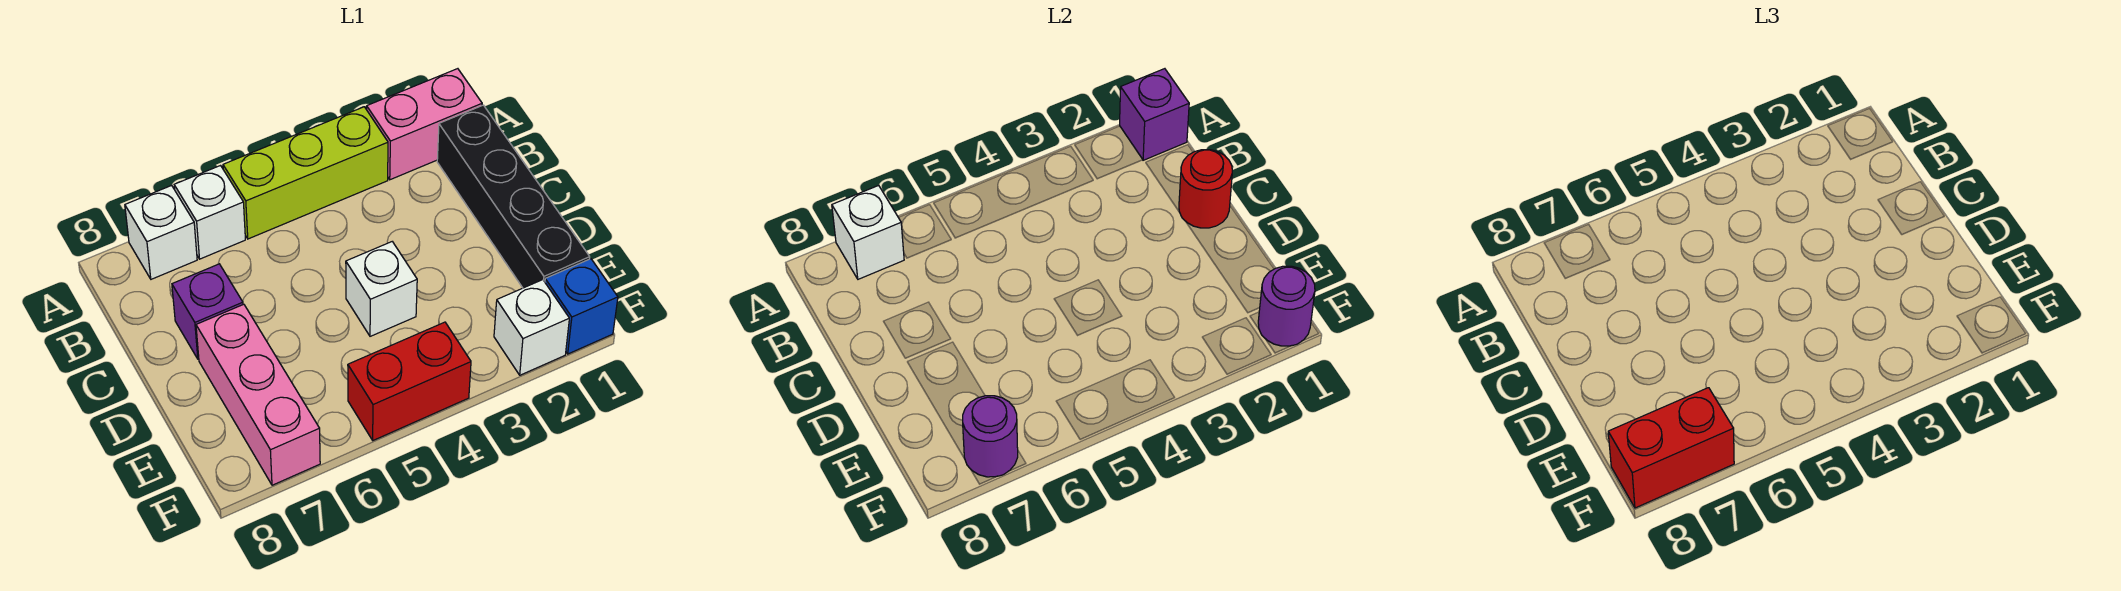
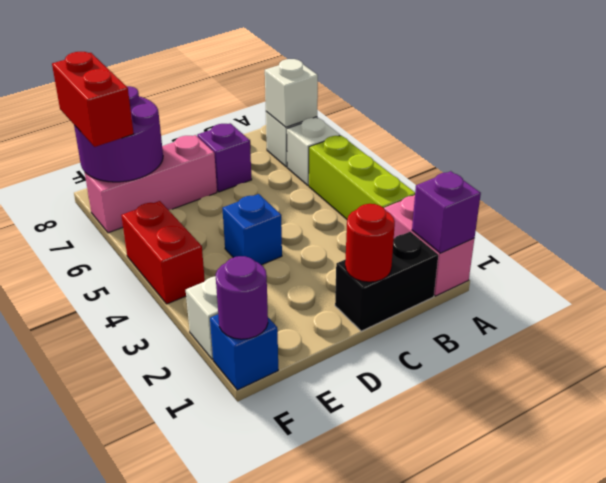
black 1x4 brick [437,105,590,288] -> black 1x2 brick [335,232,438,331]
white 1x1 brick [346,242,417,336] -> blue 1x1 brick [222,194,282,265]
purple 1x1 round brick [963,396,1018,477] -> purple 2x2 round brick [74,86,163,182]

